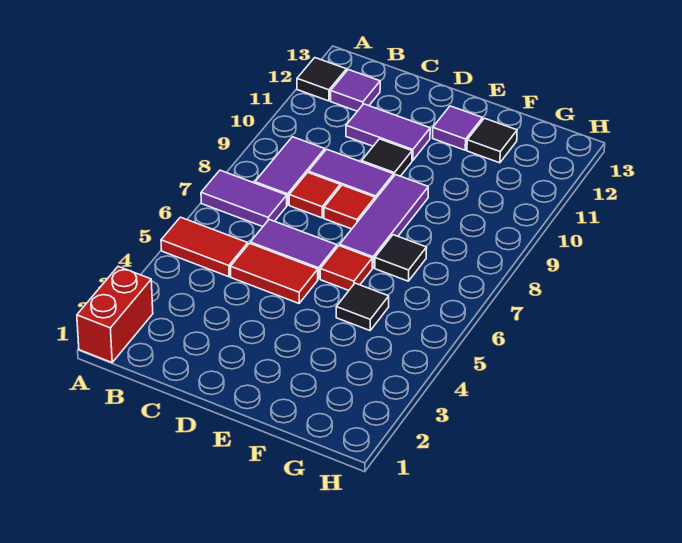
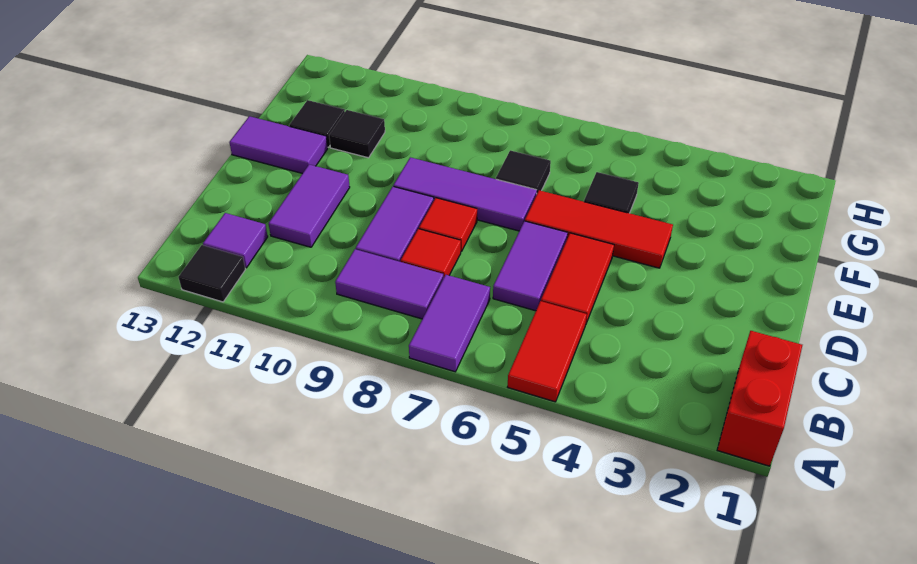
red 1x2 brick [77,266,153,362] -> red 1x2 brick turned to [717,331,802,466]
black 1x1 tile [362,139,412,176] -> black 1x1 tile moved to [329,110,385,158]
red 1x1 tile [320,246,372,290] -> red 1x3 tile [525,190,673,268]
purple 1x1 tile [433,106,483,150] -> purple 1x2 tile [229,116,328,174]

